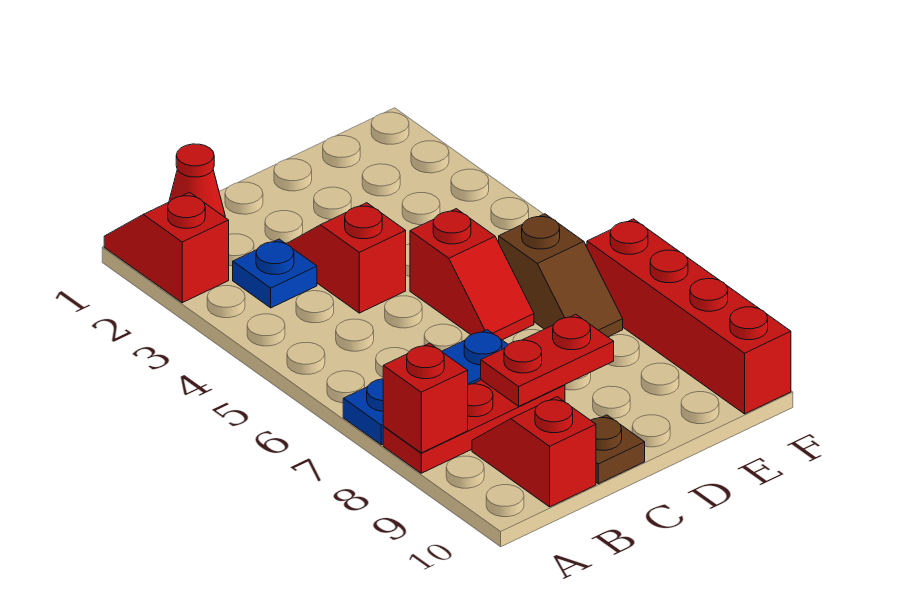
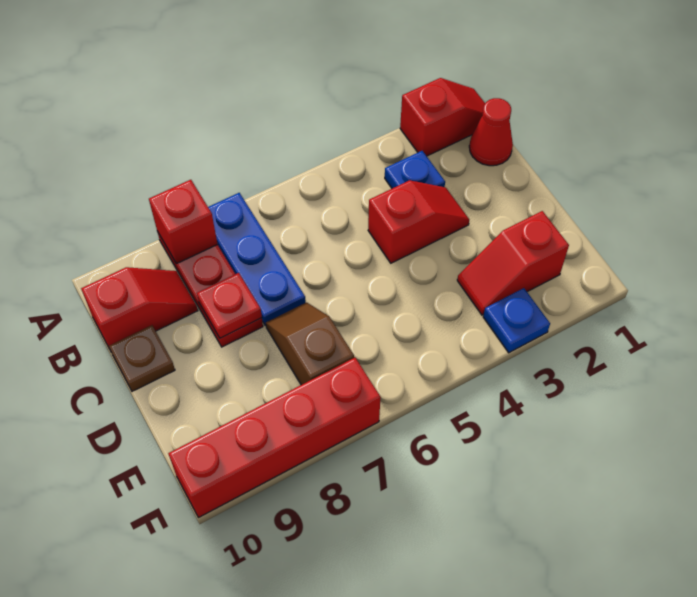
red 1x2 plate [481,314,614,406] -> red 1x1 plate [197,273,262,338]
red 1x2 slope [410,209,534,340] -> red 1x2 slope moved to [457,211,569,315]
brown 1x2 slope [499,214,623,337] -> brown 1x2 slope turned to [266,302,354,385]
none -> blue 1x1 plate [483,288,550,353]

